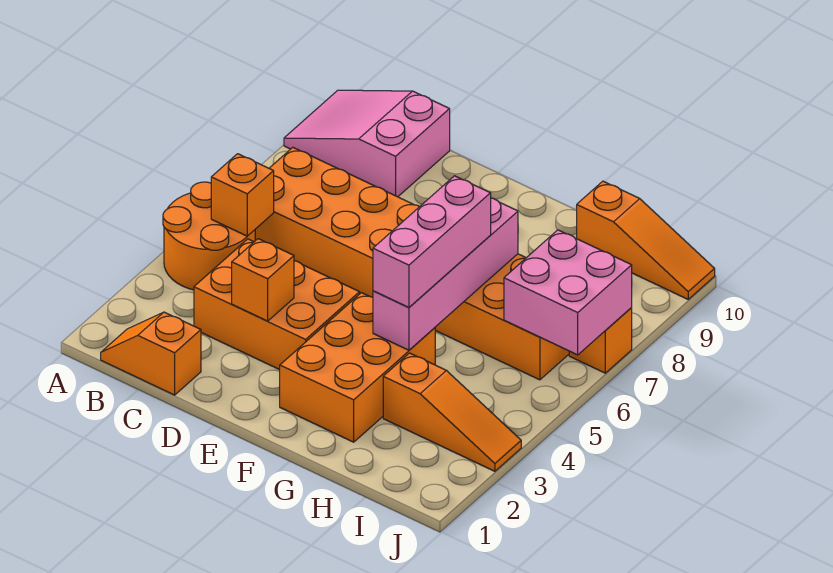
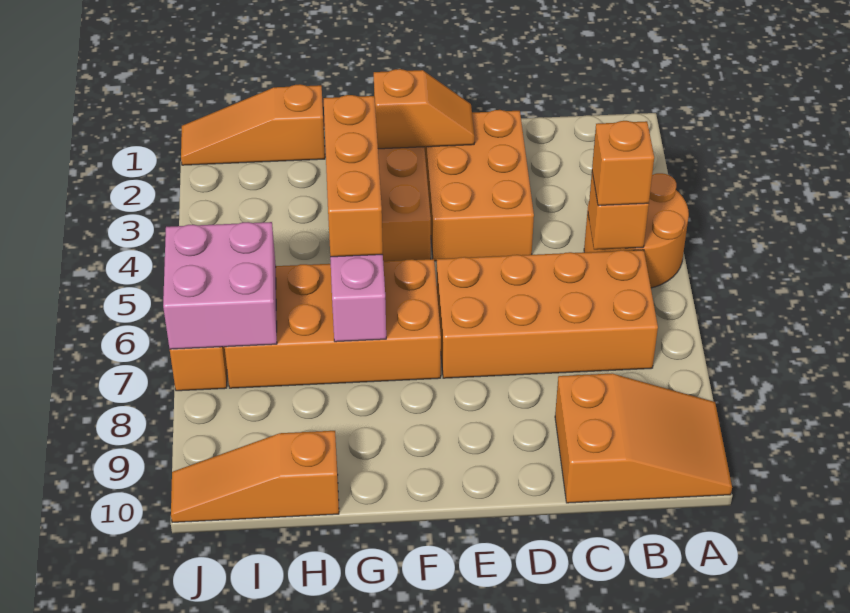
pink 2x3 slope [284,90,450,197] -> orange 2x3 slope [555,374,732,503]
orange 1x2 slope [101,312,201,395] -> orange 1x2 slope moved to [374,69,475,149]
orange 2x3 brick [194,239,360,370] -> orange 2x3 brick turned to [424,110,534,261]
orange 1x1 brick [232,239,294,321] -> orange 1x1 brick moved to [592,121,654,206]
pink 1x3 brick [373,176,491,307] -> orange 1x3 brick [324,95,383,257]
orange 1x3 slope [383,353,521,471] -> orange 1x3 slope moved to [181,84,325,165]

